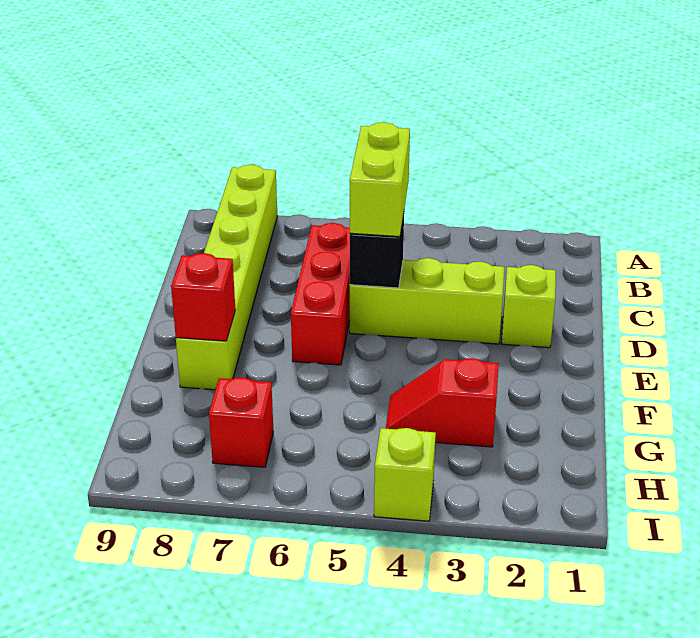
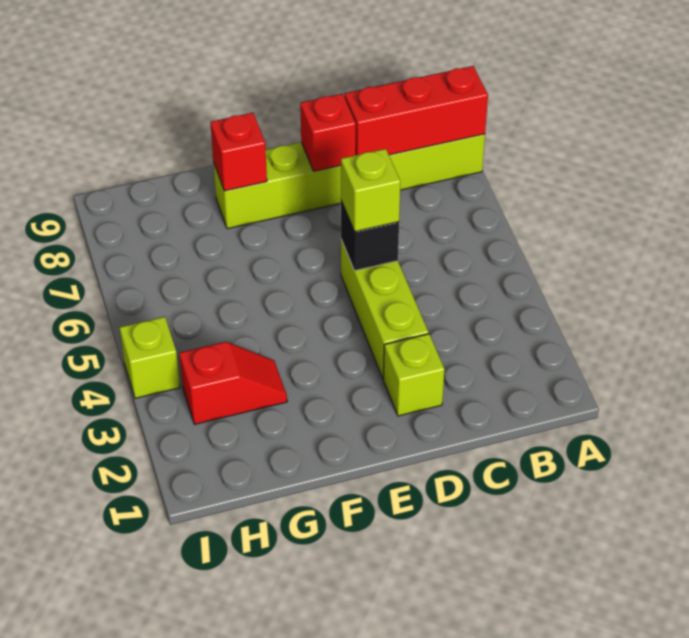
lime 1x2 brick [350,122,410,237] -> lime 1x1 brick [341,149,400,232]
red 1x3 brick [291,223,350,365] -> red 1x3 brick moved to [345,66,488,155]
red 1x2 slope [386,358,499,447] -> red 1x2 slope turned to [179,342,287,424]
red 1x1 brick [209,377,273,467] -> red 1x1 brick moved to [300,94,356,171]

